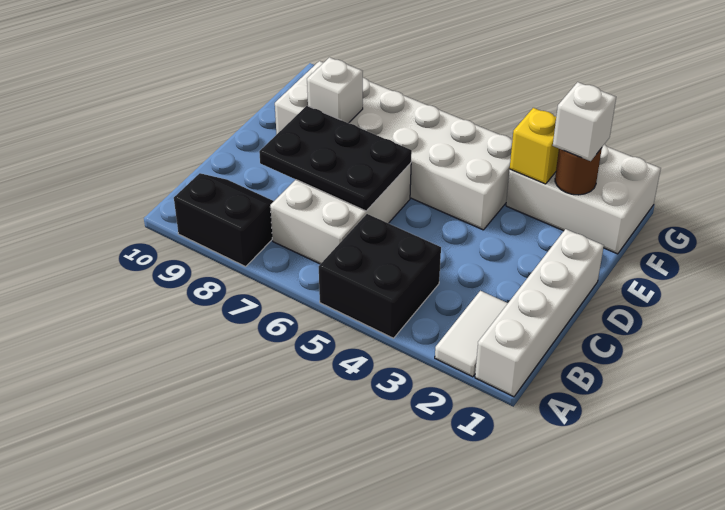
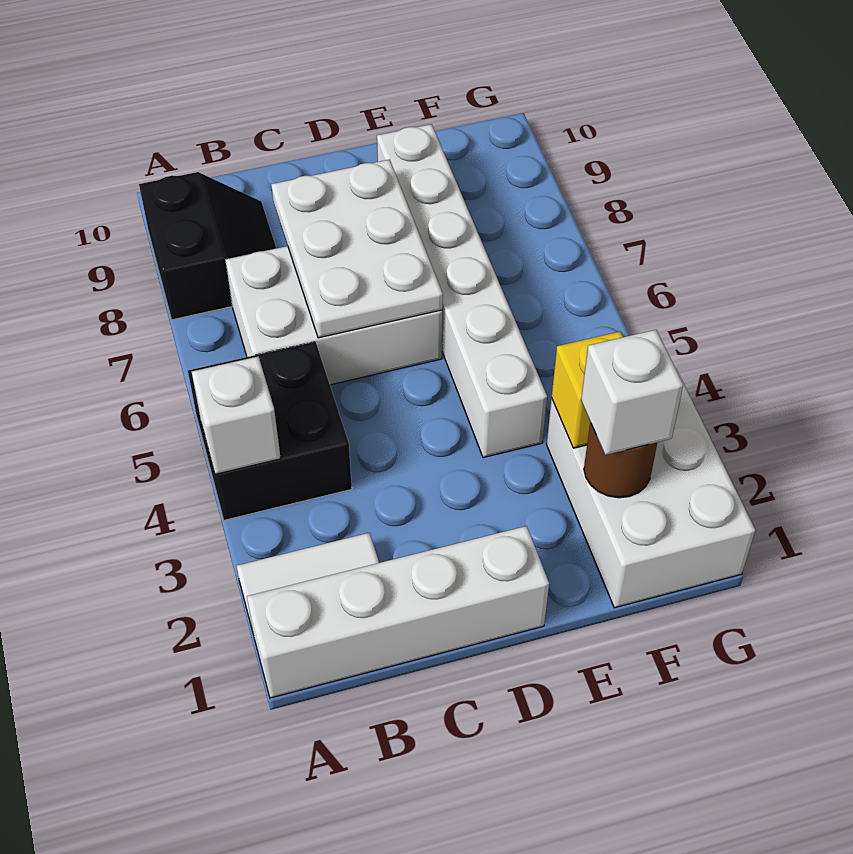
black 2x3 plate [259,106,412,211] -> white 2x3 plate [271,159,443,338]
white 2x6 brick [275,61,512,230] -> white 1x6 brick [377,124,547,458]
white 1x1 brick [307,57,363,123] -> white 1x1 brick moved to [192,357,281,474]

